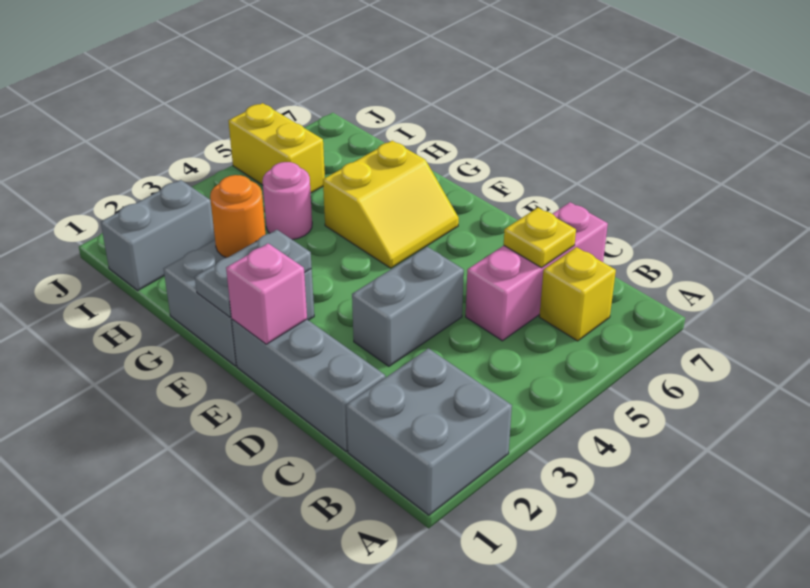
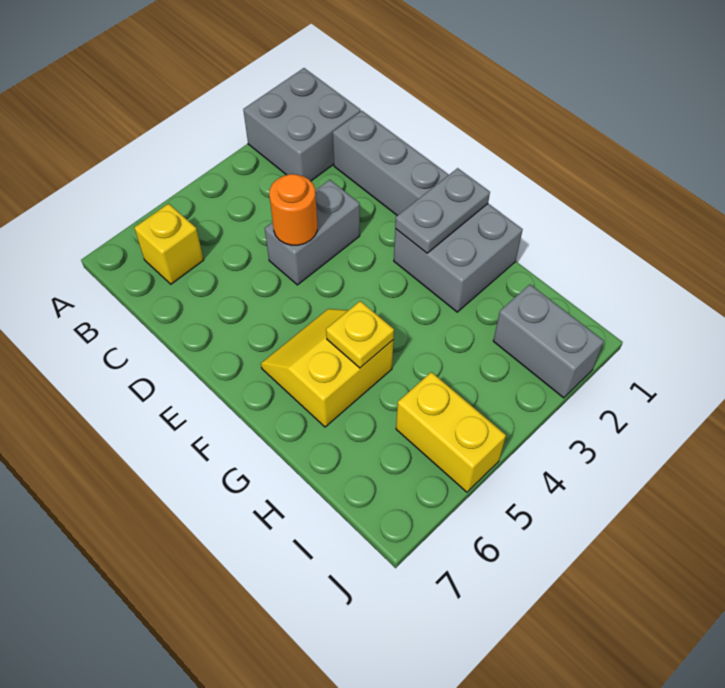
pink 1x3 brick [466,202,608,341] -> none
yellow 1x1 plate [504,208,576,268] -> yellow 1x1 plate moved to [326,301,394,368]
pink 1x1 brick [226,243,307,344] -> none
orange 1x1 round brick [210,175,265,258] -> orange 1x1 round brick moved to [269,174,317,245]
pink 1x1 round brick [263,162,312,240] -> none
grey 1x2 brick [101,180,215,290] -> grey 1x2 brick turned to [493,285,604,398]

